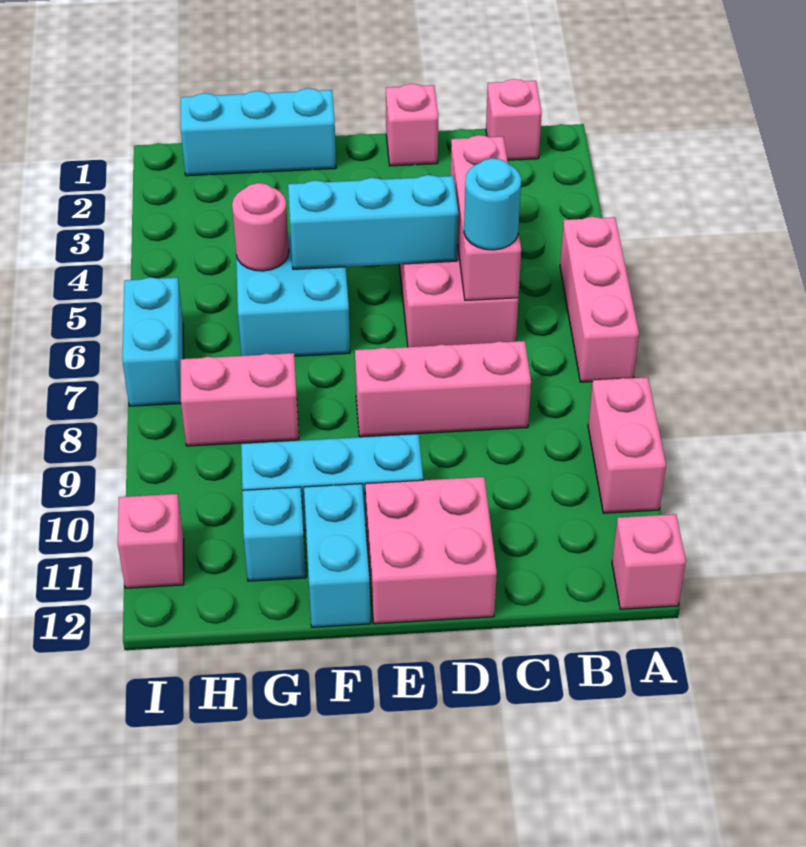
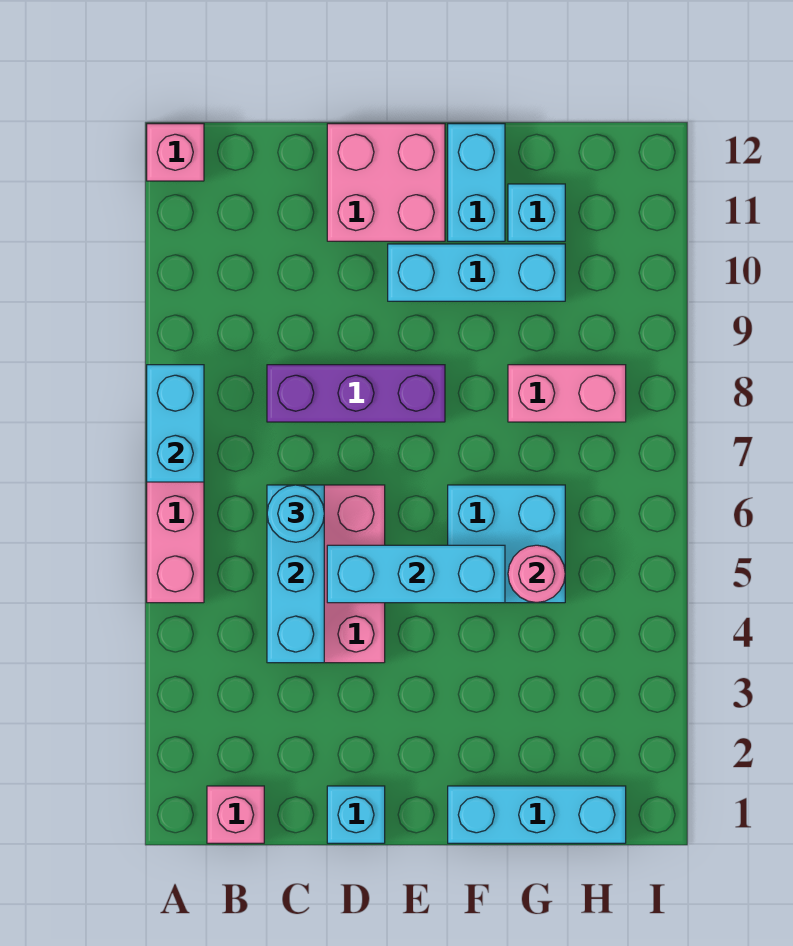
pink 1x2 brick [588,377,666,513] -> none
pink 1x3 brick [451,135,521,300] -> cyan 1x3 brick [267,485,324,663]
pink 1x3 brick [355,341,531,437] -> purple 1x3 brick [267,365,445,422]
pink 1x1 brick [386,84,438,166] -> cyan 1x1 brick [327,786,385,843]
cyan 1x2 brick [122,277,183,406] -> cyan 1x2 brick moved to [147,365,204,482]
pink 1x1 brick [118,494,184,588] -> none

